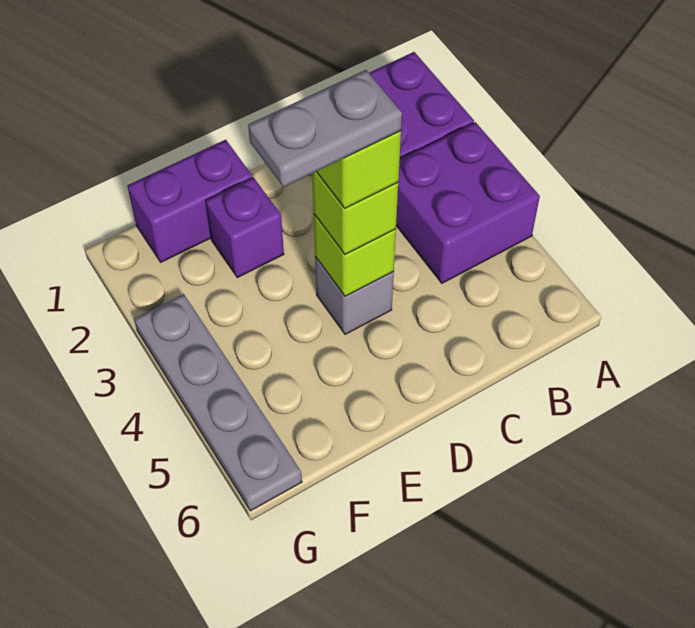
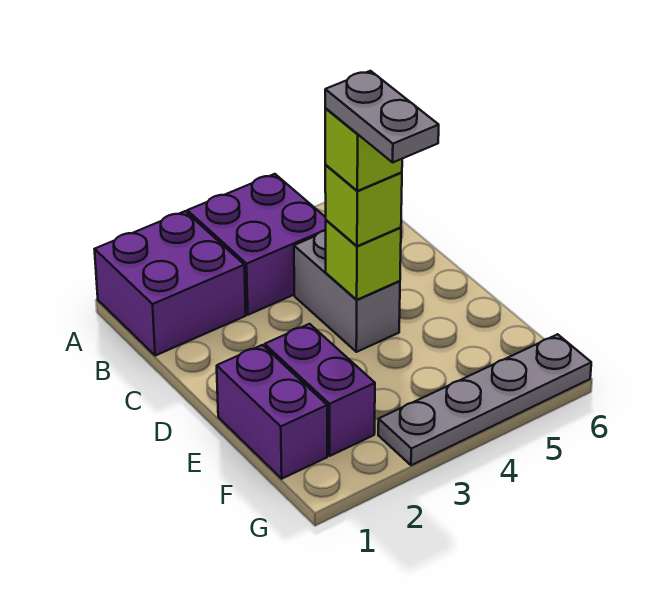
grey 1x1 brick [315,257,394,334] -> grey 1x2 brick [294,230,400,352]
purple 1x1 brick [206,178,284,278] -> purple 1x2 brick [265,324,375,456]

